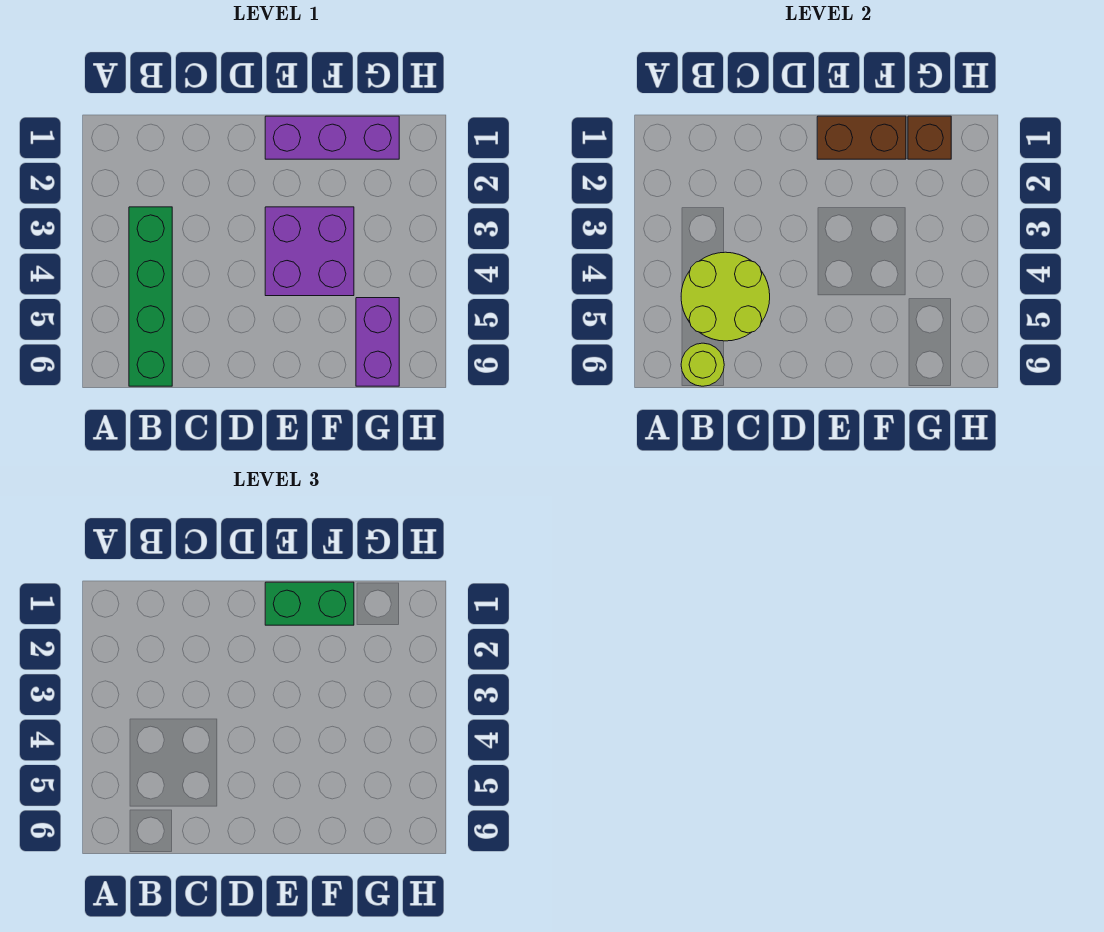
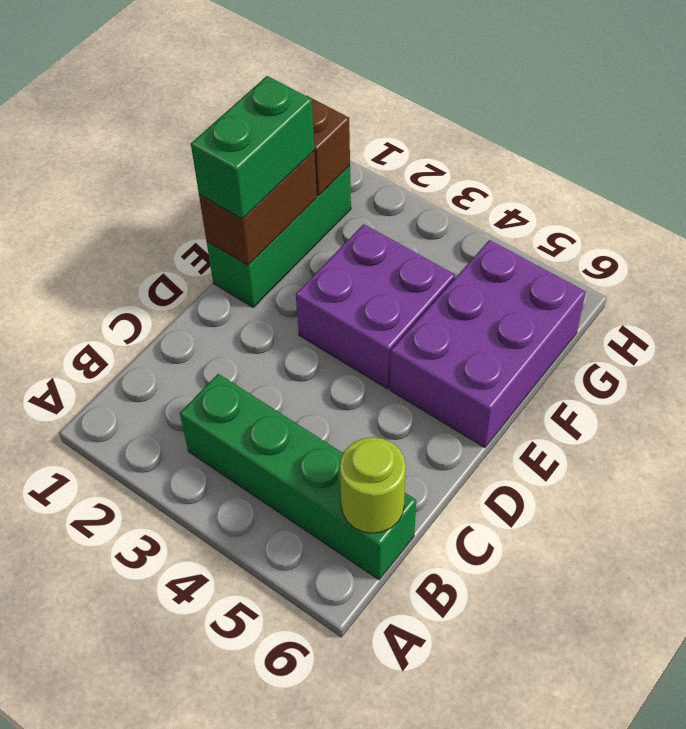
lime 2x2 round brick [681,252,770,341] -> none
purple 1x3 brick [265,116,399,159] -> green 1x3 brick [207,166,351,307]
purple 1x2 brick [356,298,399,386] -> purple 2x3 brick [390,240,586,448]

